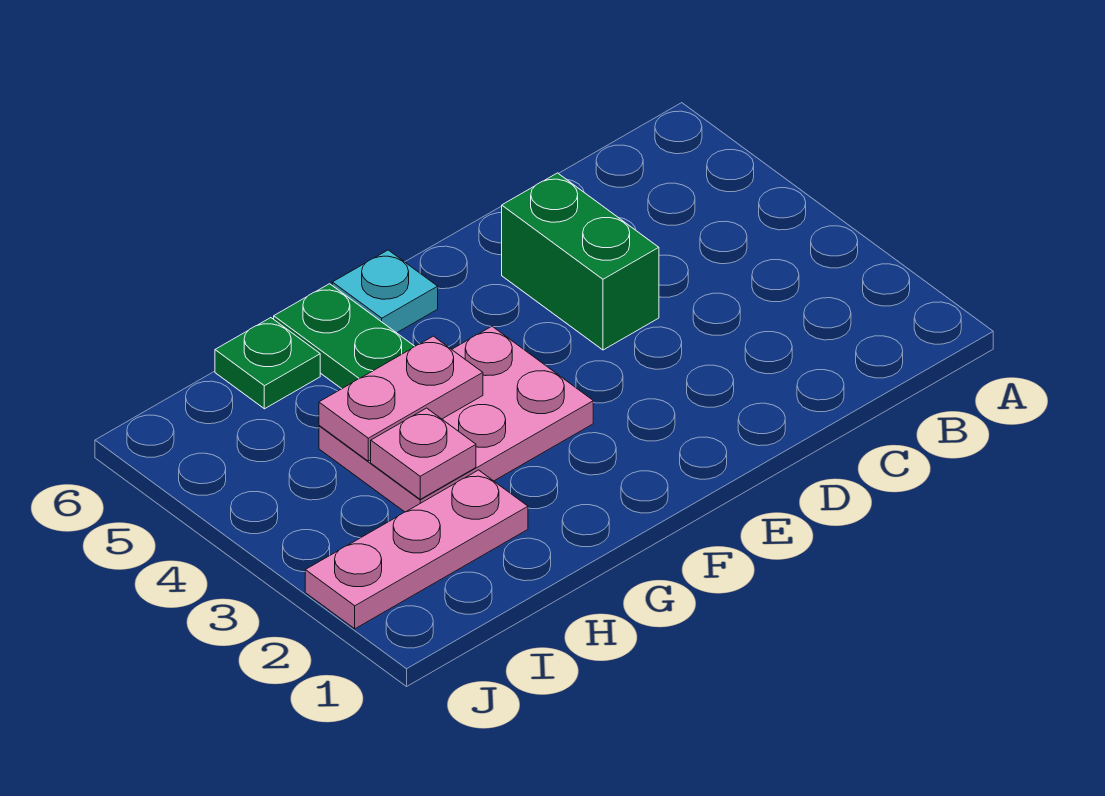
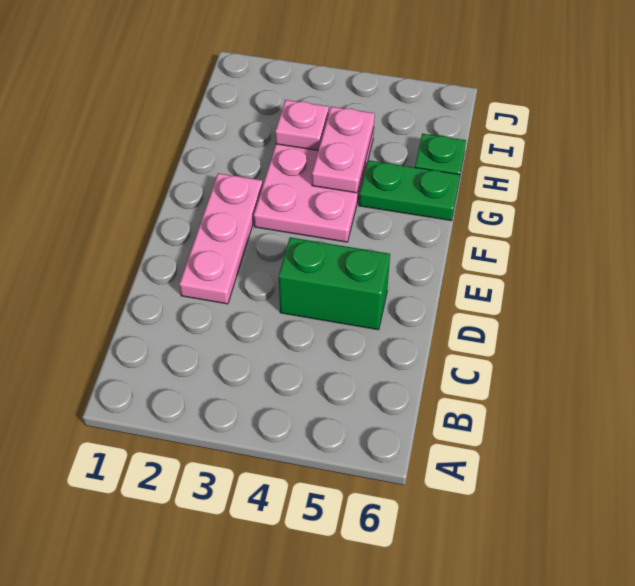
cyan 1x1 plate [332,250,438,333] -> none
pink 1x3 plate [305,470,528,629] -> pink 1x3 plate moved to [179,173,263,304]

